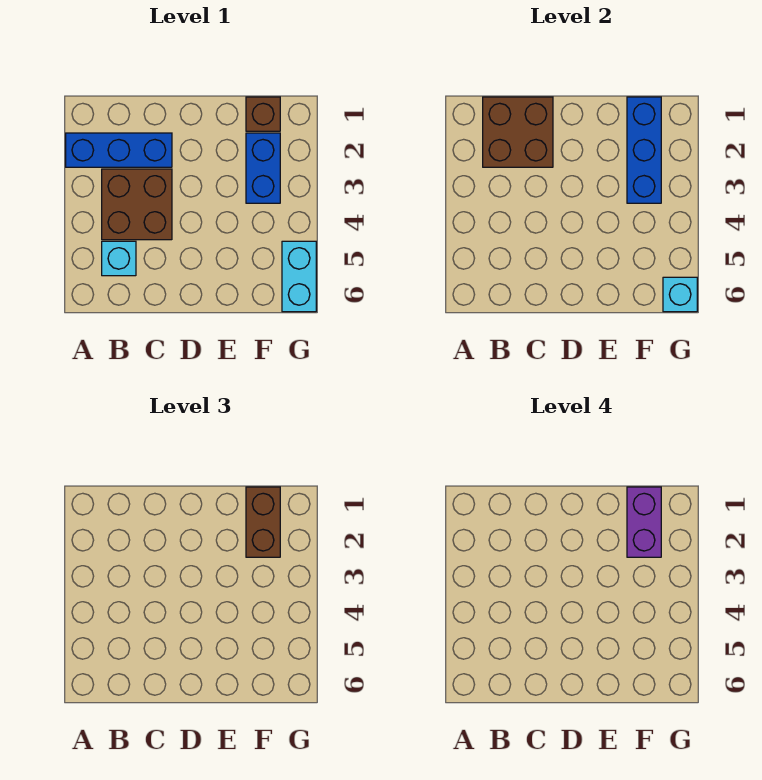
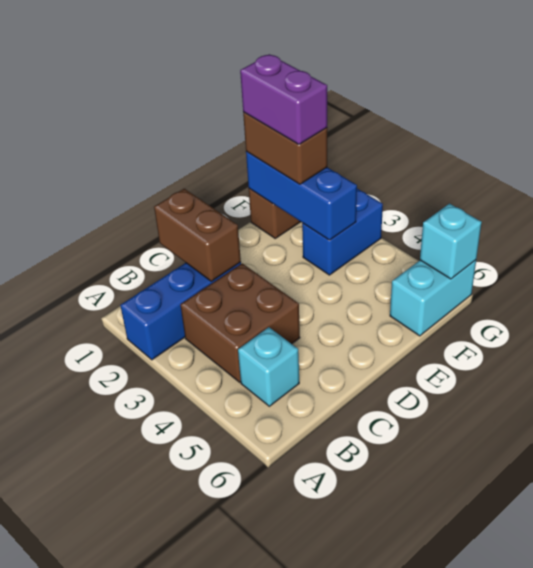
brown 2x2 brick [483,97,553,167] -> brown 1x2 brick [154,189,241,281]
blue 1x2 brick [246,133,280,203] -> blue 1x2 brick turned to [302,189,383,275]
cyan 1x2 brick [282,241,316,312] -> cyan 1x2 brick turned to [390,260,476,336]

